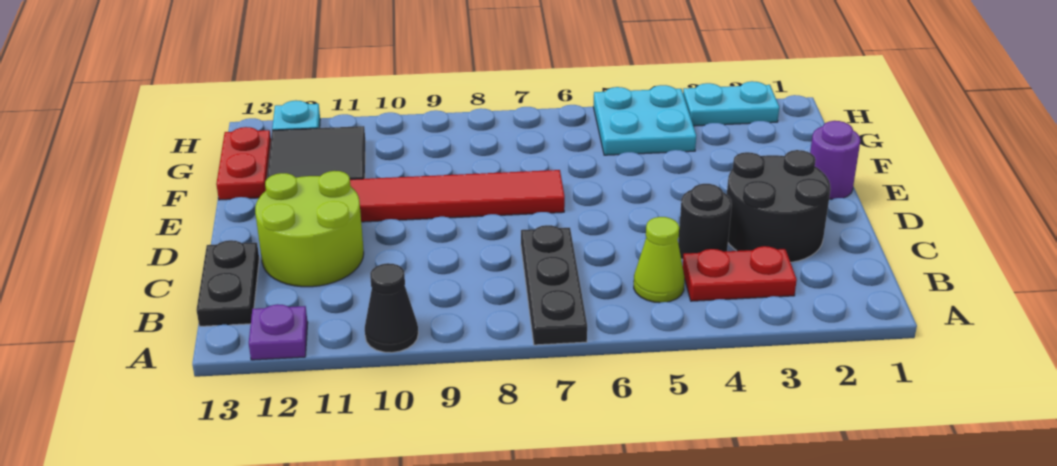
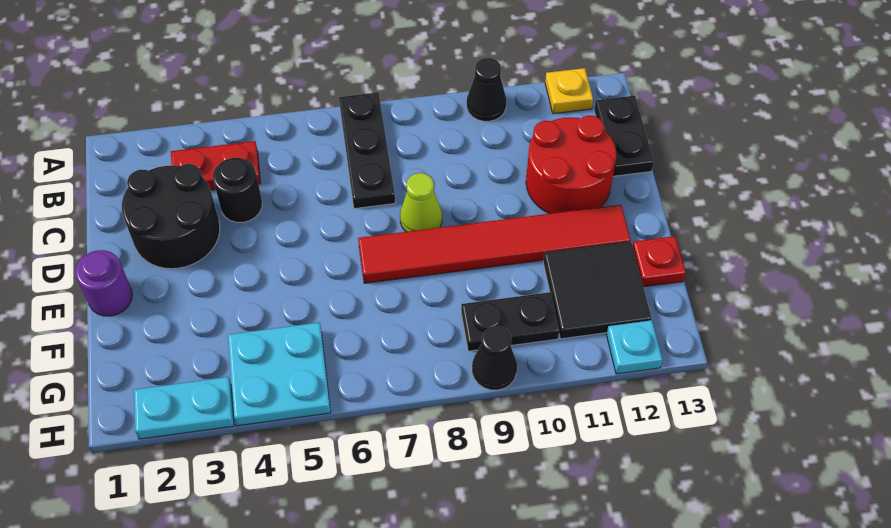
purple 1x1 plate [249,304,308,360] -> yellow 1x1 plate [545,68,593,114]
lime 1x1 cone [634,217,685,303] -> lime 1x1 cone moved to [400,173,442,232]
lime 2x2 round brick [255,171,364,287] -> red 2x2 round brick [526,115,616,214]
red 1x2 plate [216,127,271,200] -> red 1x1 plate [632,236,686,287]
none -> black 1x2 plate [461,292,559,351]
none -> black 1x1 cone [472,326,517,390]

